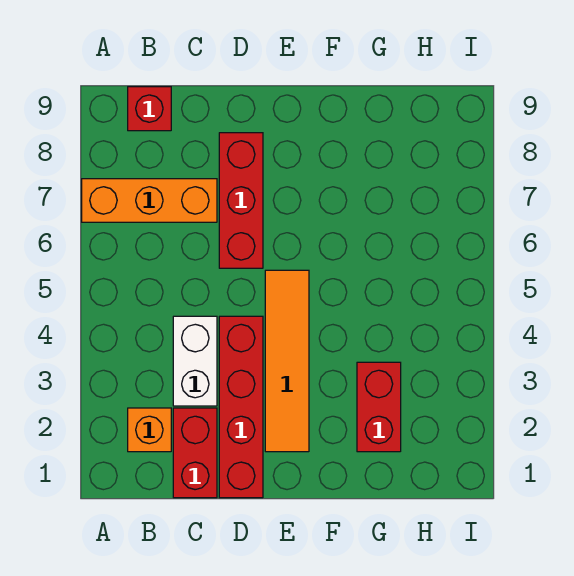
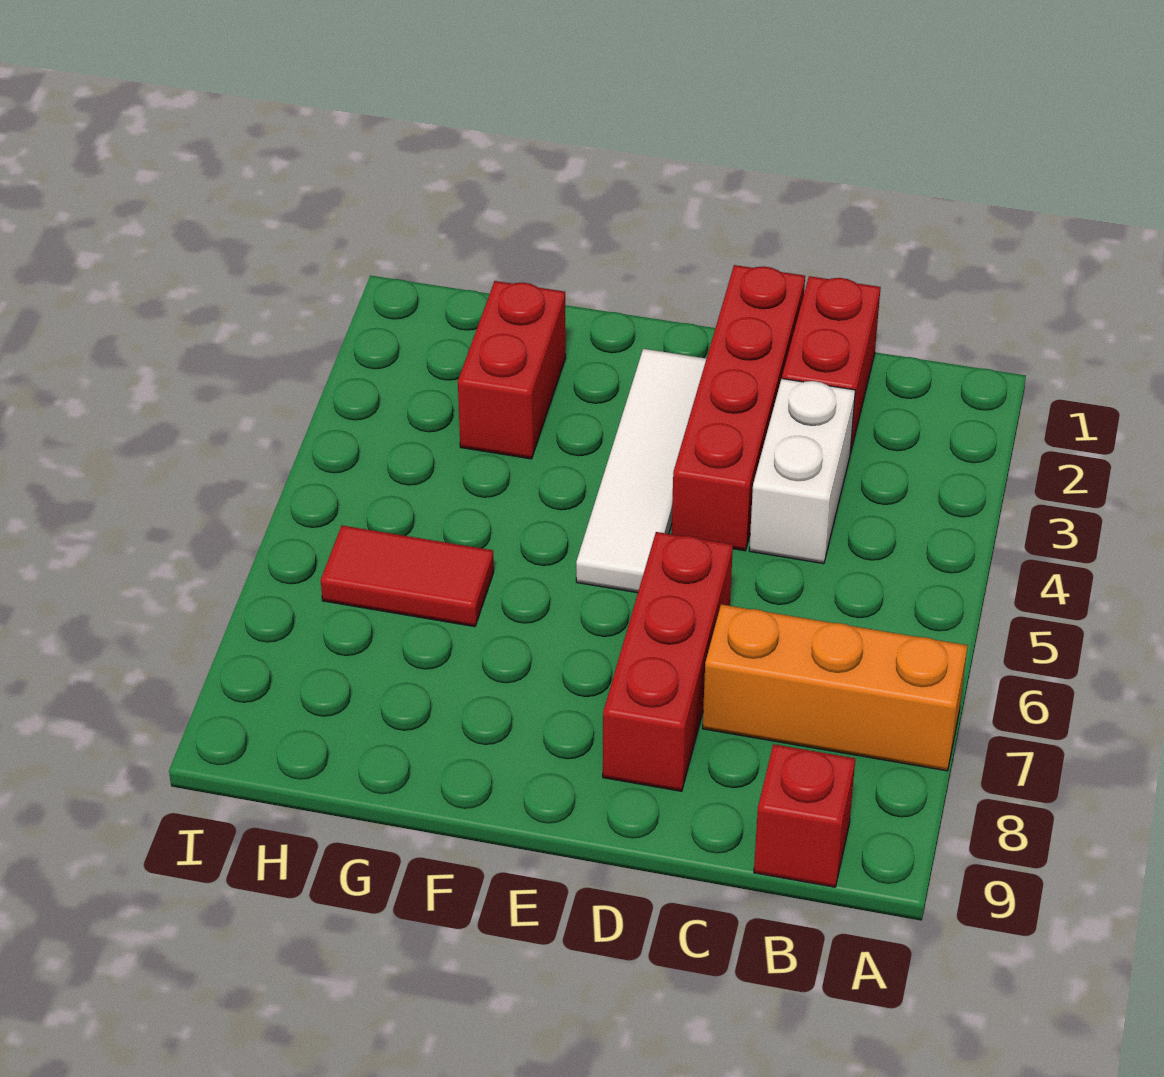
orange 1x1 brick [128,408,171,452] -> none
orange 1x4 tile [265,270,309,452] -> white 1x4 tile [576,349,706,593]
none -> red 1x2 tile [321,525,494,627]

